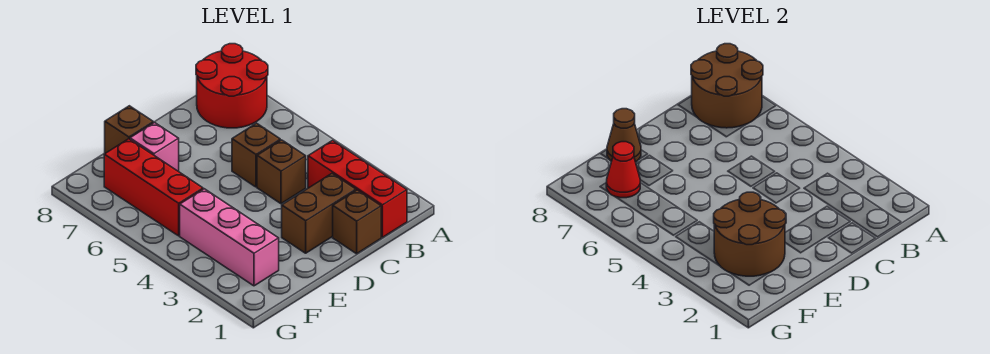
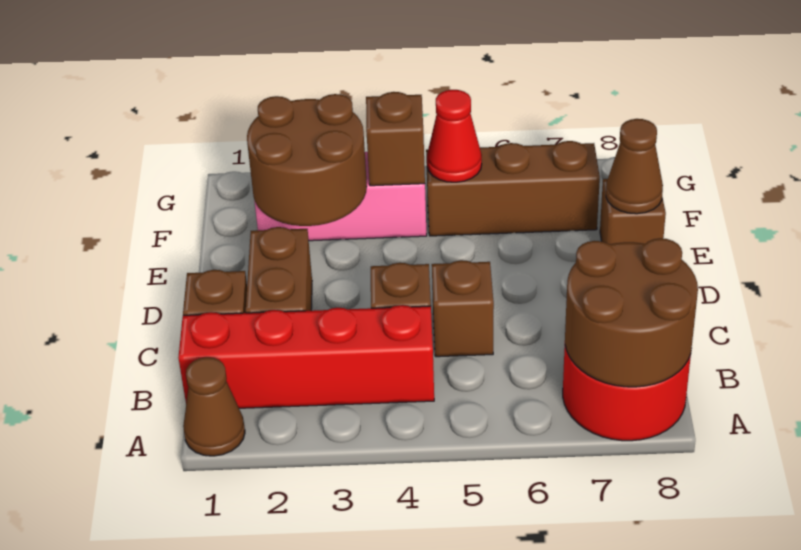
none -> brown 1x1 cone [183,357,245,456]
red 1x3 brick [308,140,407,237] -> red 1x4 brick [178,305,434,408]
pink 1x1 brick [130,123,179,171] -> none
none -> brown 1x1 brick [366,92,425,186]
red 1x3 brick [104,139,203,236] -> brown 1x3 brick [426,141,600,236]
red 1x1 cone [606,142,640,198] -> red 1x1 cone moved to [427,90,482,182]

